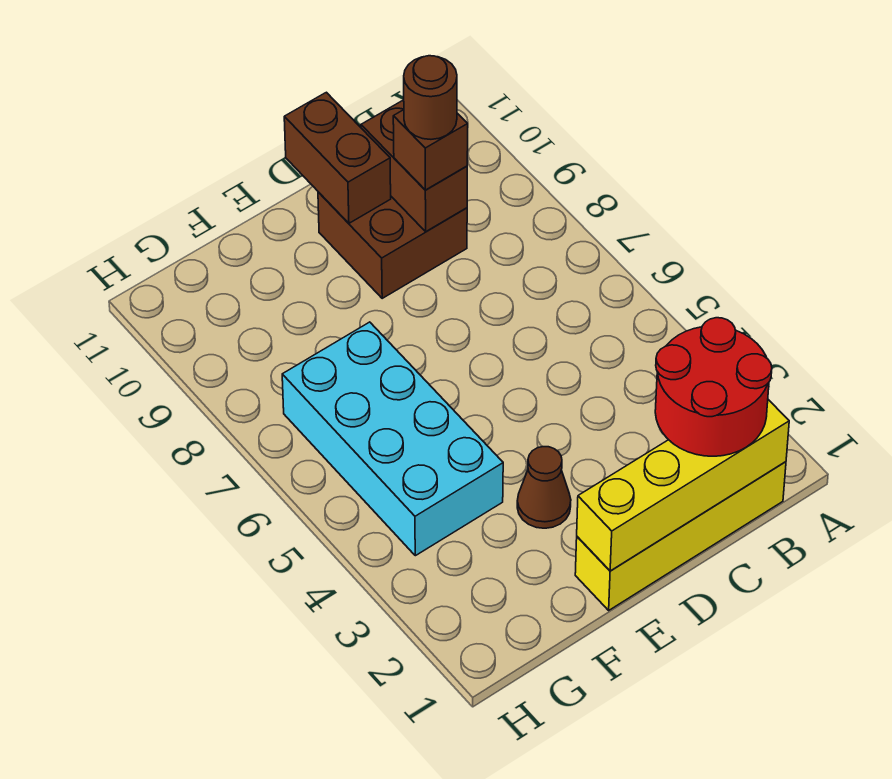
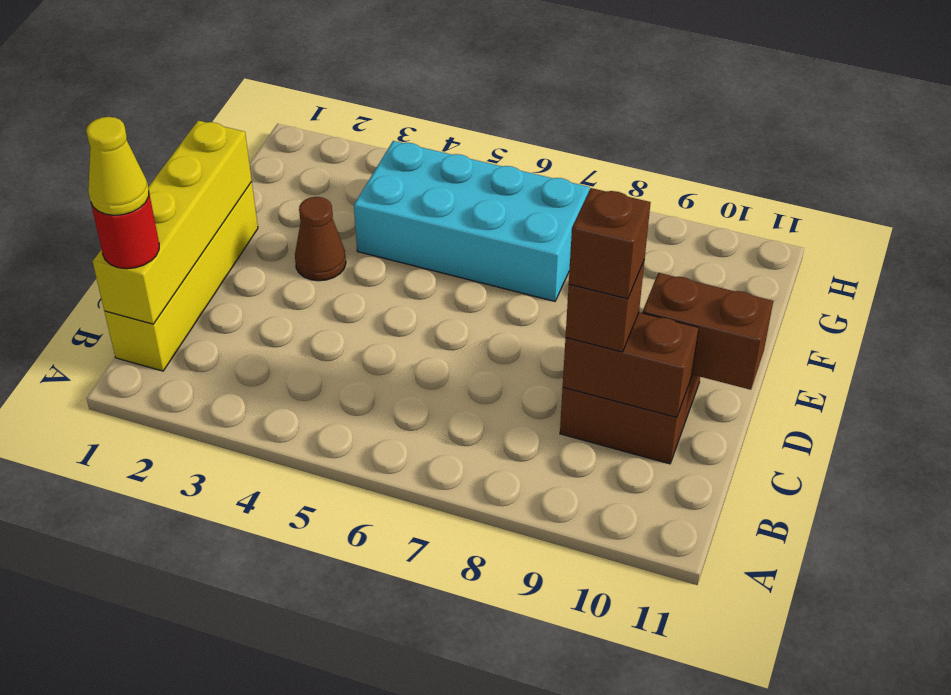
red 2x2 round brick [655,318,772,456] -> red 1x1 round brick [91,194,159,269]
none -> yellow 1x1 cone [86,117,149,215]
brown 1x1 round brick [404,56,457,139] -> brown 1x1 brick [569,188,651,299]

